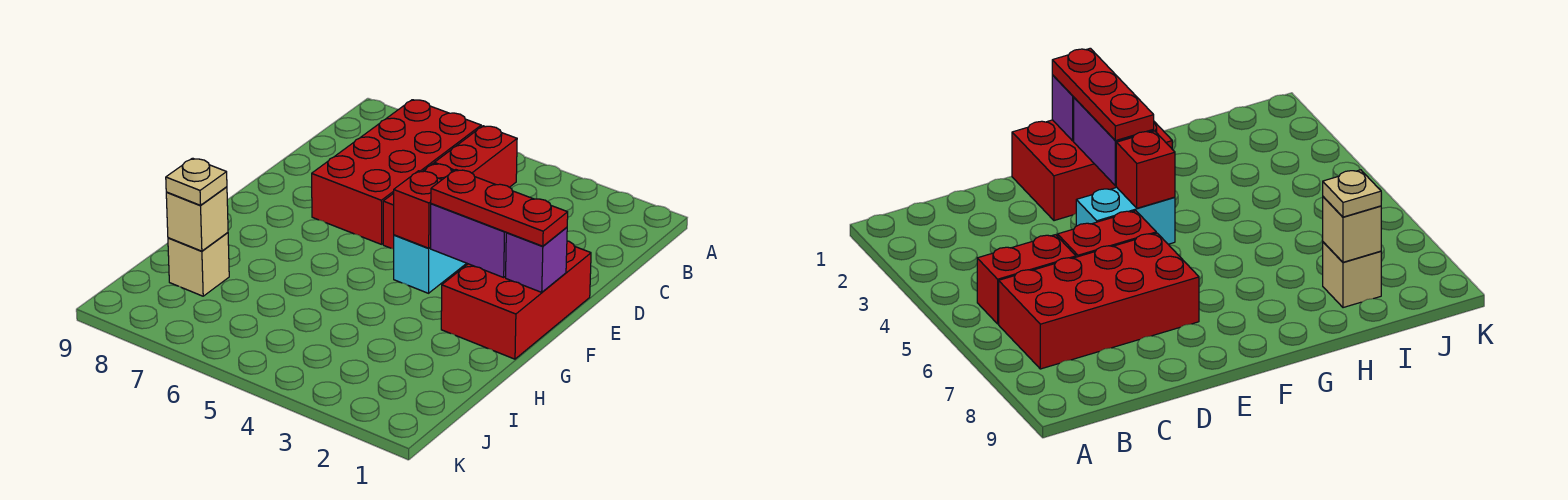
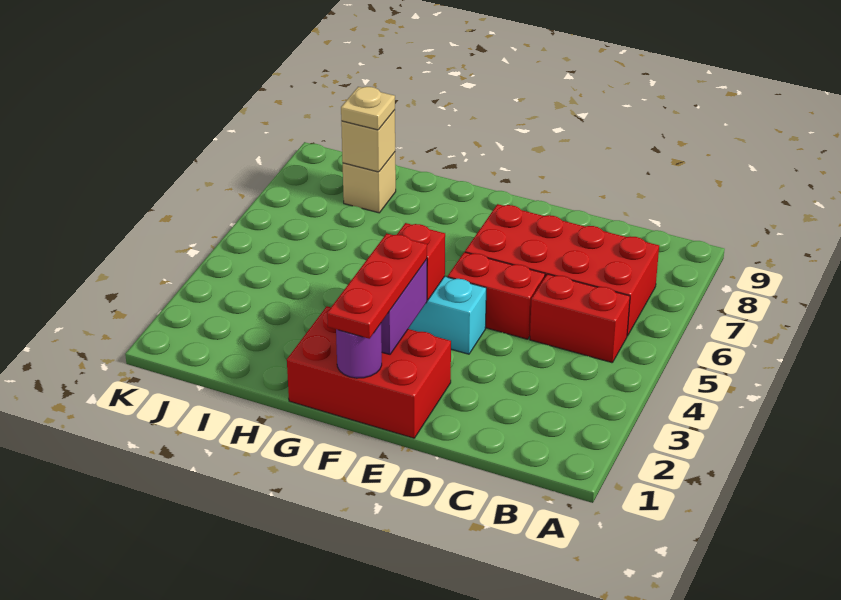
purple 1x1 brick [506,227,567,292] -> purple 1x1 round brick [336,324,382,378]

